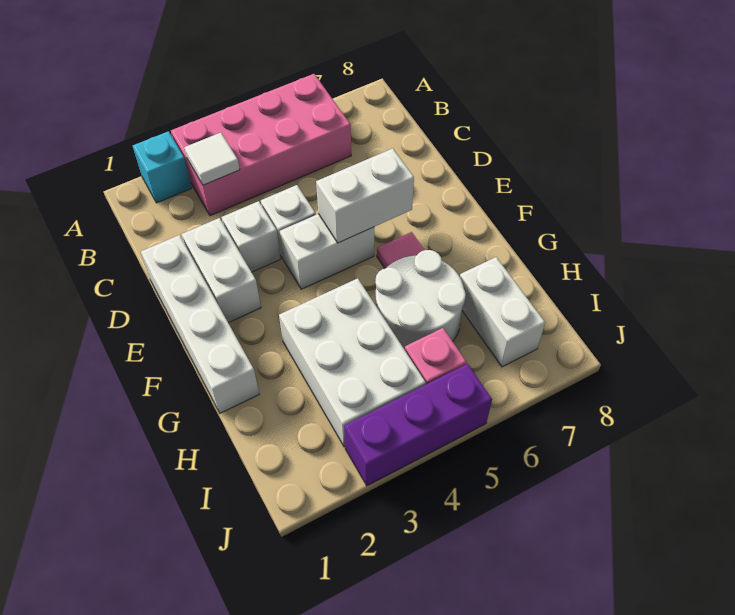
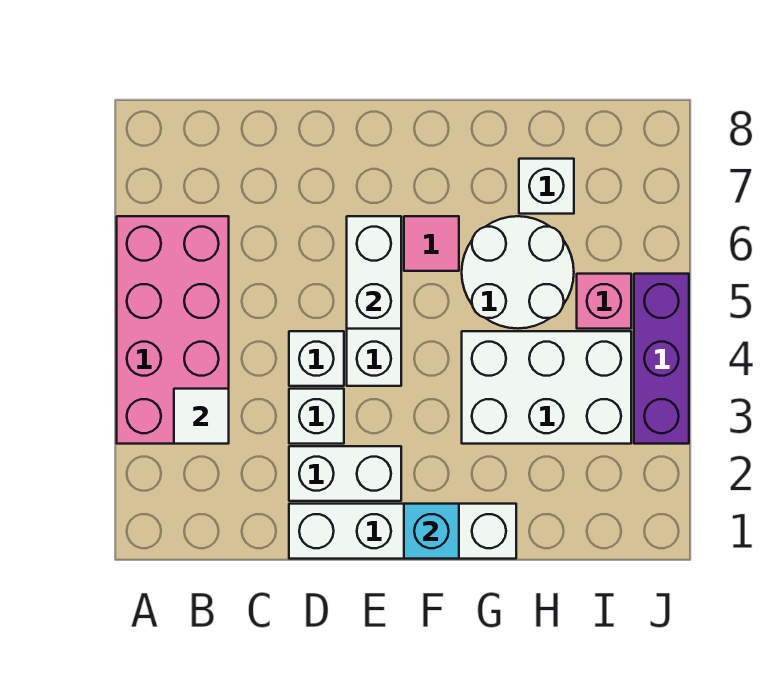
cyan 1x1 brick [133,131,192,203] -> cyan 1x1 brick moved to [404,504,459,559]
white 1x2 brick [460,257,545,367] -> white 1x1 brick [519,159,574,214]

